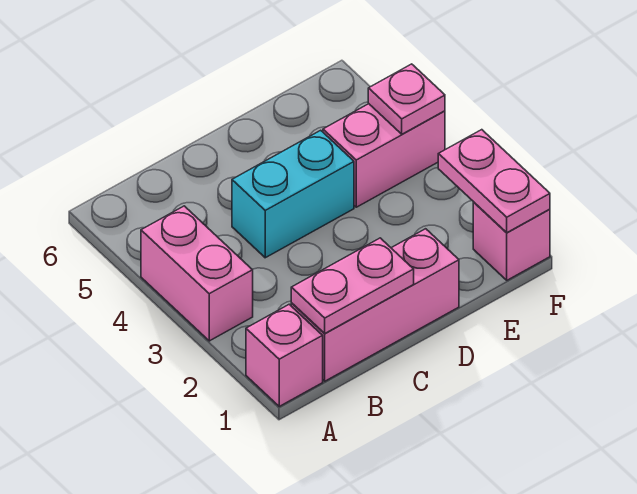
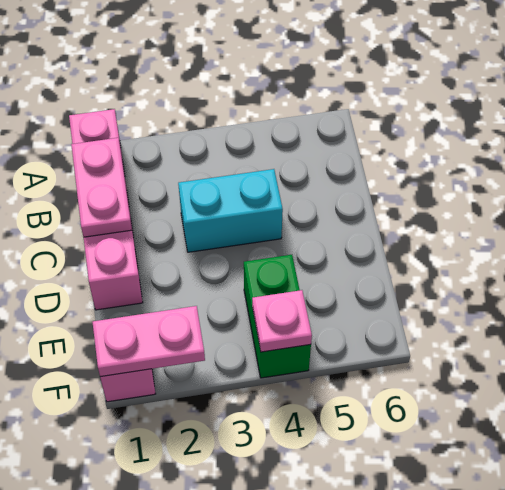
pink 1x2 brick [141,206,253,341] -> none
cyan 1x2 brick [232,130,354,258] -> cyan 1x2 brick turned to [178,169,283,252]
pink 1x2 brick [323,104,445,207] -> green 1x2 brick [244,255,311,378]

